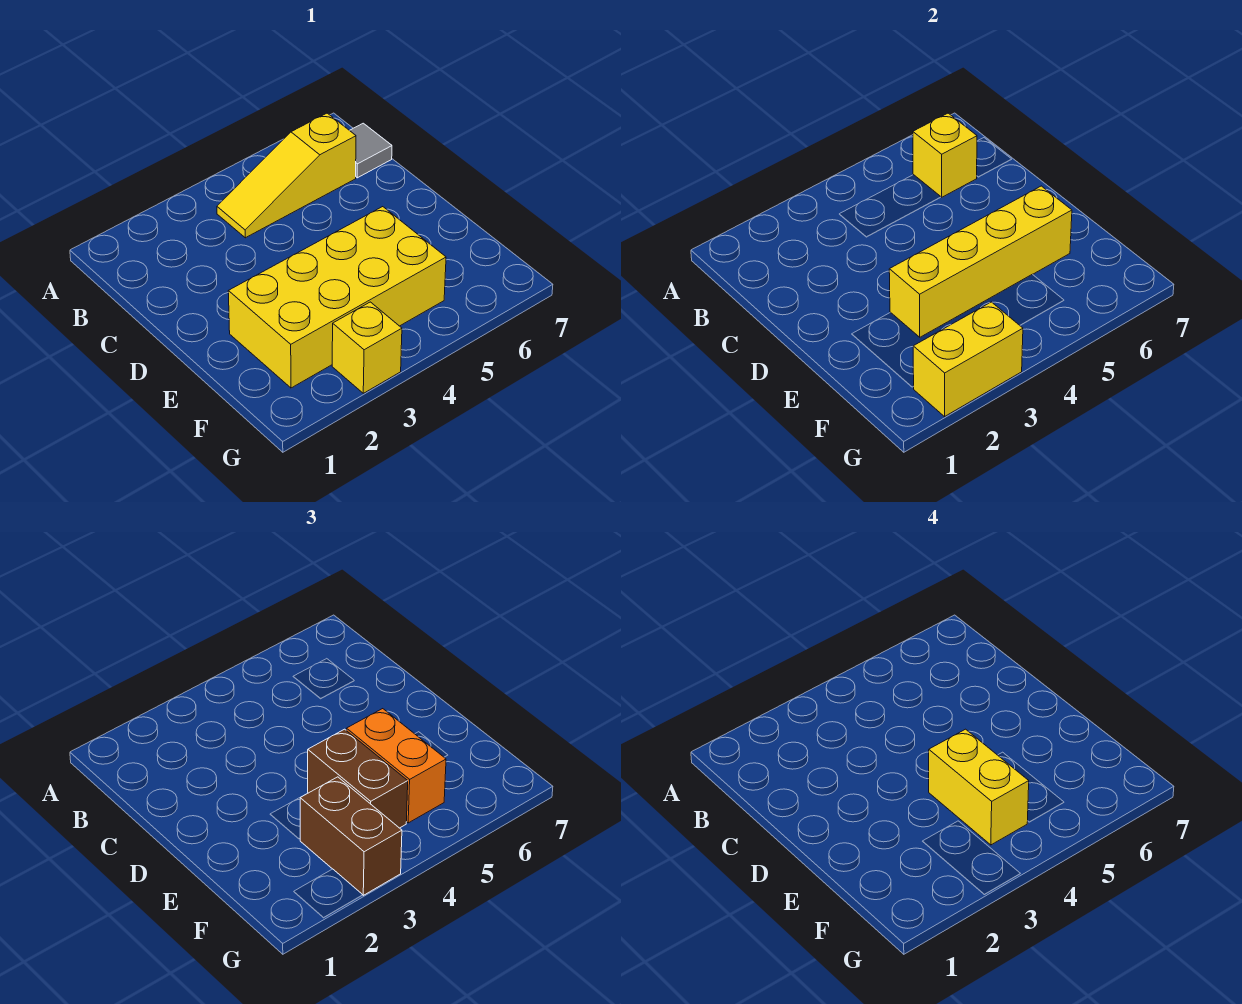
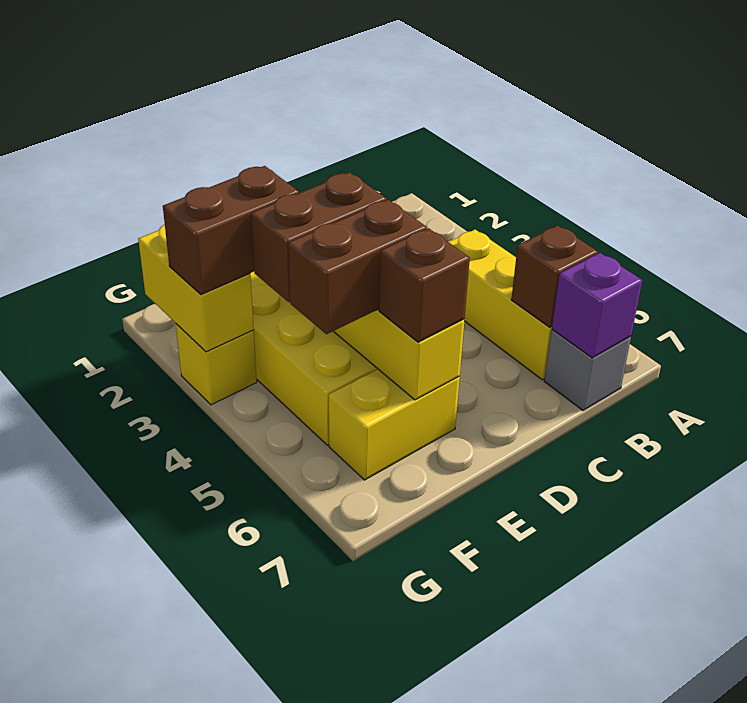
yellow 1x3 slope [217,113,356,238] -> yellow 1x3 brick [449,230,552,380]
yellow 1x1 brick [913,113,977,197] -> brown 1x1 brick [511,225,598,327]
grey 1x1 tile [350,123,392,178] -> grey 1x1 brick [544,330,631,410]
none -> purple 1x1 brick [552,253,642,358]
yellow 1x2 brick [929,729,1029,845] -> yellow 1x2 brick moved to [329,369,460,480]
orange 1x2 brick [346,709,446,823] -> brown 1x2 brick [288,200,427,334]
none -> brown 1x1 brick [379,228,470,342]

